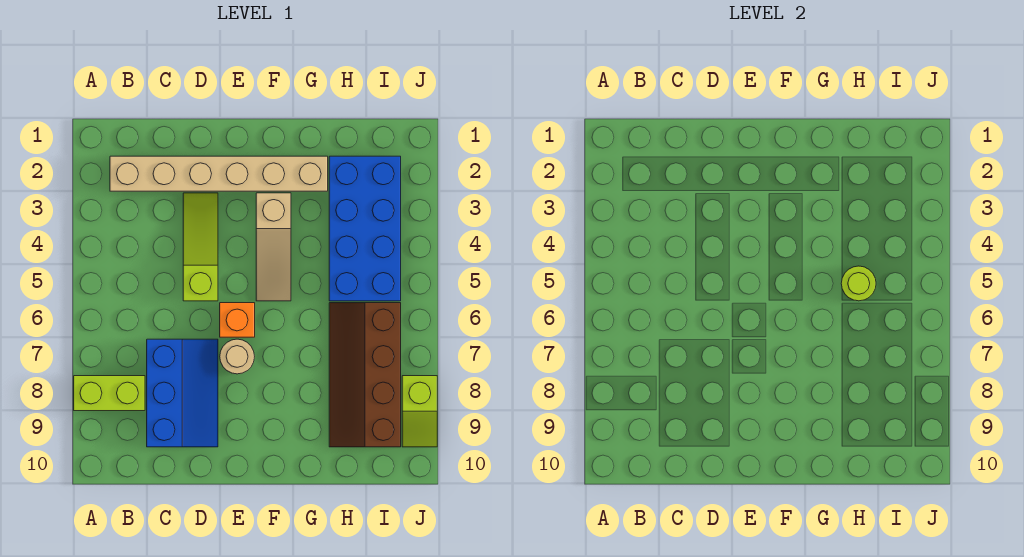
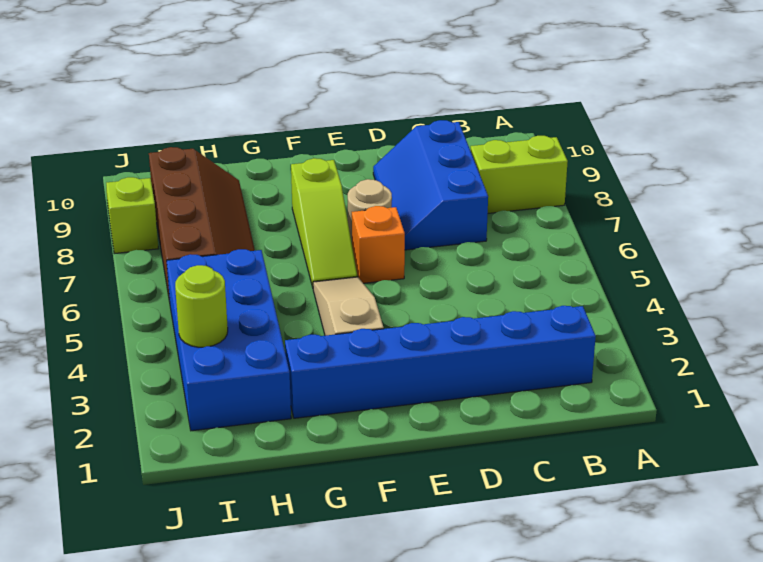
tan 1x6 brick [110,156,328,191] -> blue 1x6 brick [285,306,596,418]
lime 1x3 slope [183,193,218,301] -> lime 1x3 slope moved to [291,158,358,287]
lime 1x1 round brick [841,266,876,301] -> lime 1x1 round brick moved to [175,265,228,347]

